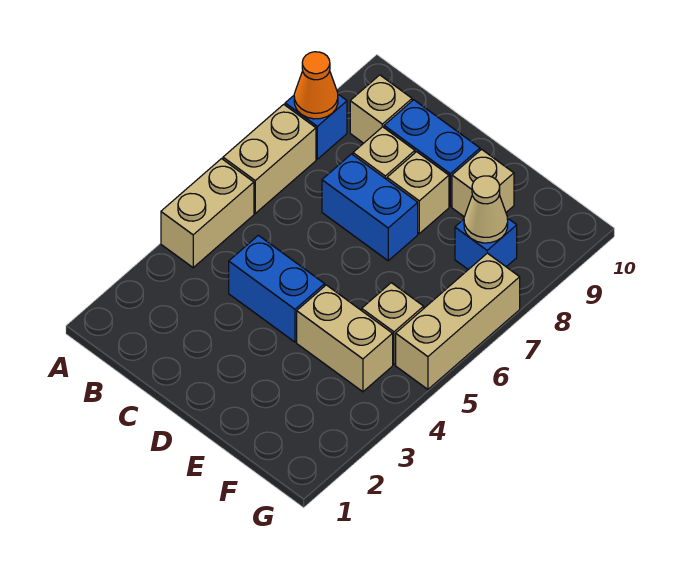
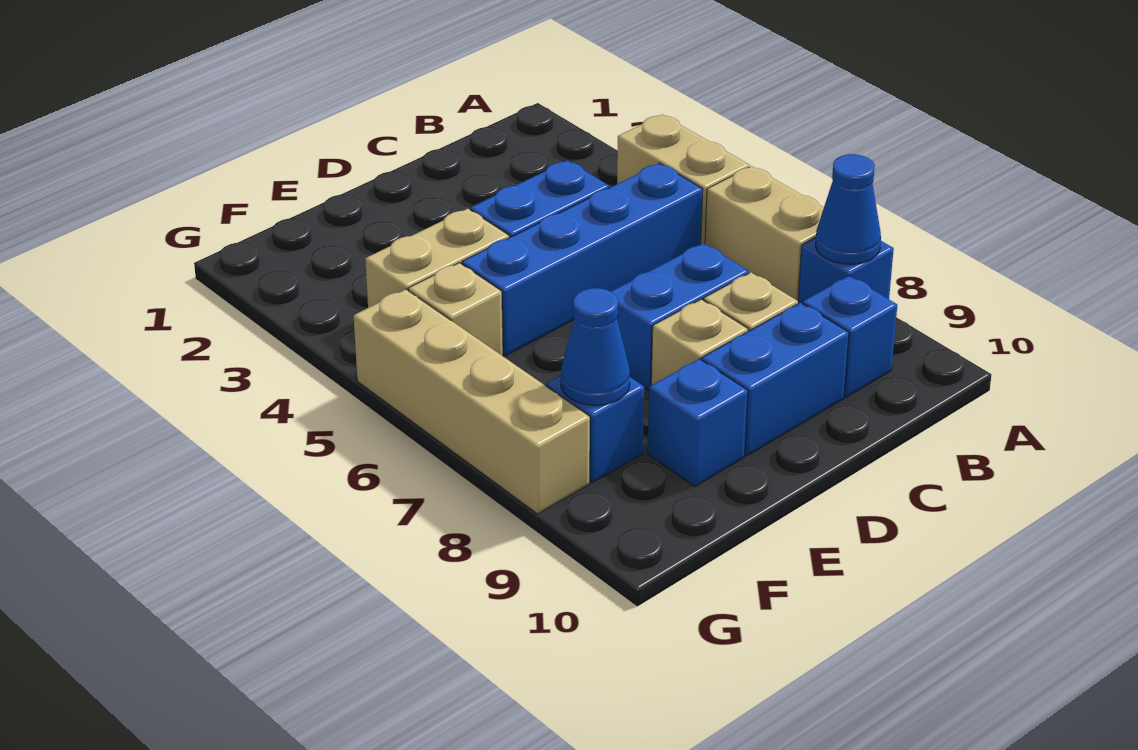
orange 1x1 cone [294,52,338,119] -> blue 1x1 cone [816,154,881,264]
none -> blue 1x4 brick [462,163,703,356]
tan 1x1 brick [350,75,412,143] -> blue 1x1 brick [803,276,897,397]
tan 1x1 brick [452,149,514,217] -> blue 1x1 brick [648,359,748,486]
tan 1x1 cone [464,176,508,243] -> blue 1x1 cone [561,288,630,405]
tan 1x3 brick [396,253,520,389] -> tan 1x4 brick [354,289,590,514]

